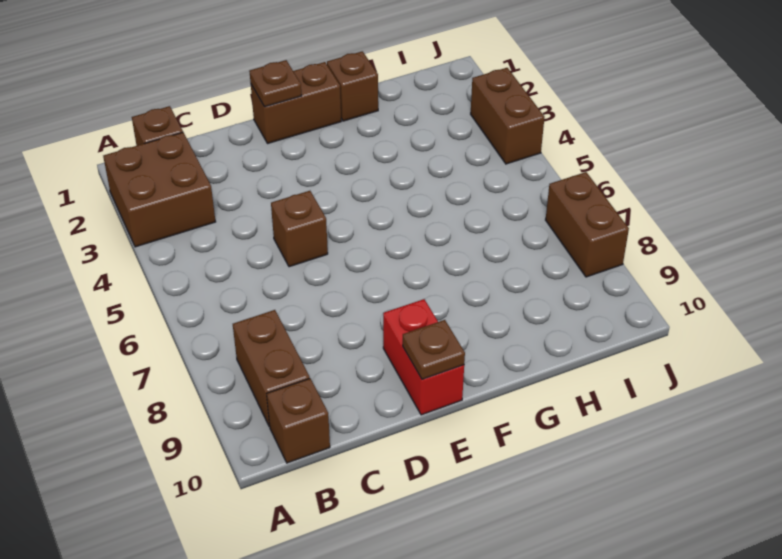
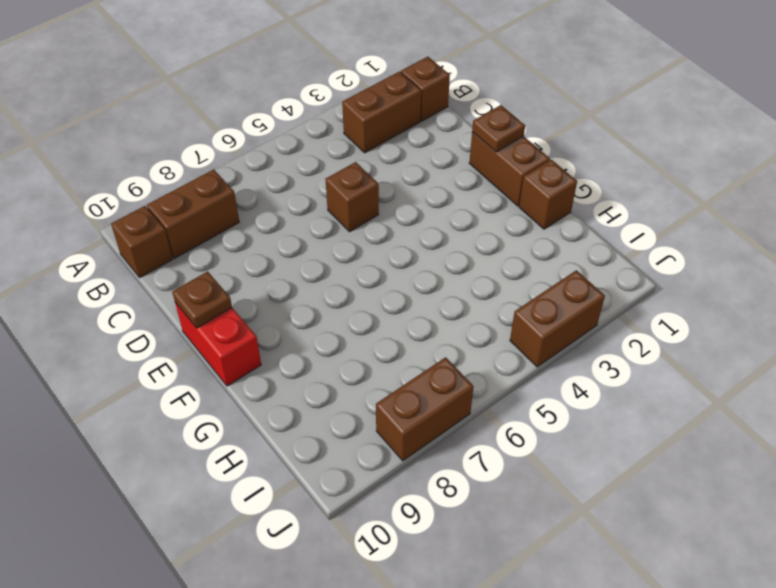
brown 2x2 brick [103,132,216,247] -> brown 1x2 brick [342,71,421,153]
red 1x2 brick [383,299,464,415] -> red 1x2 brick turned to [175,303,261,386]

